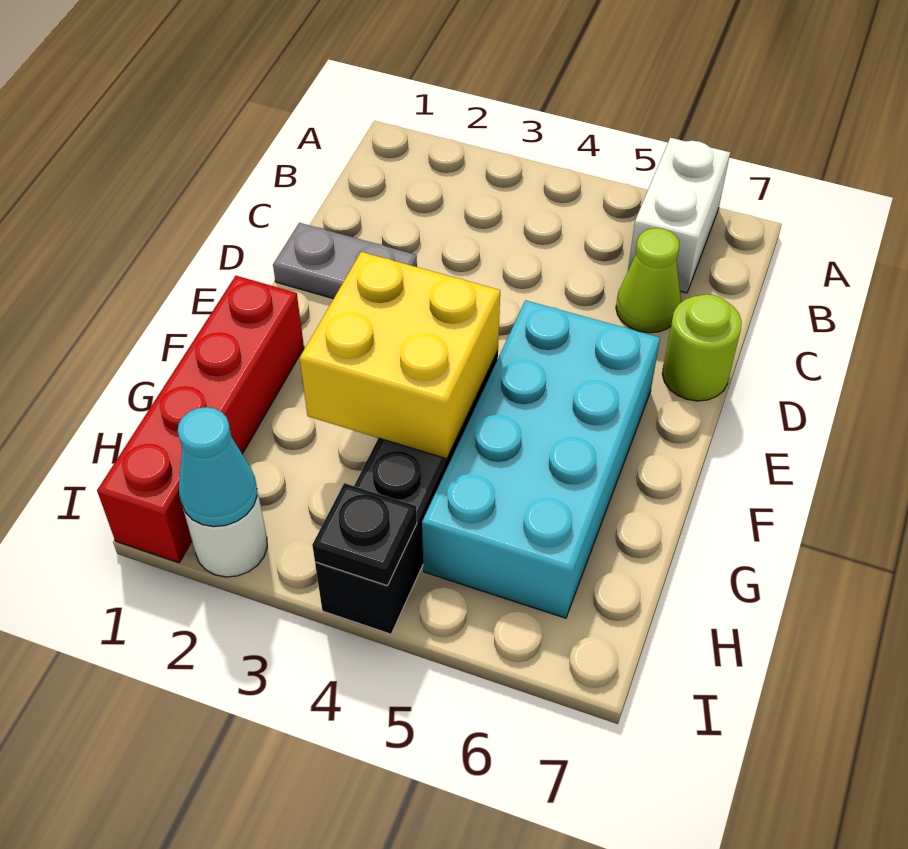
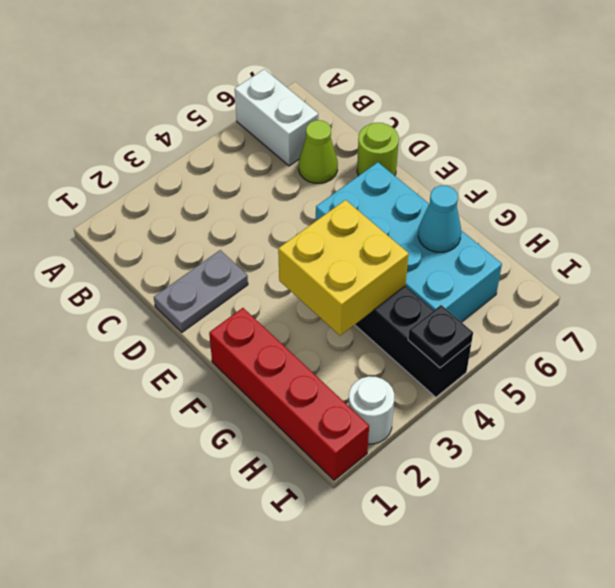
cyan 1x1 cone [178,407,257,527] -> cyan 1x1 cone moved to [418,185,461,252]

